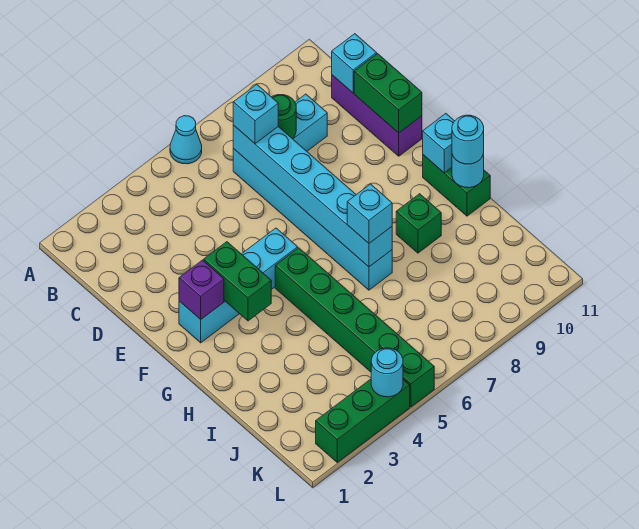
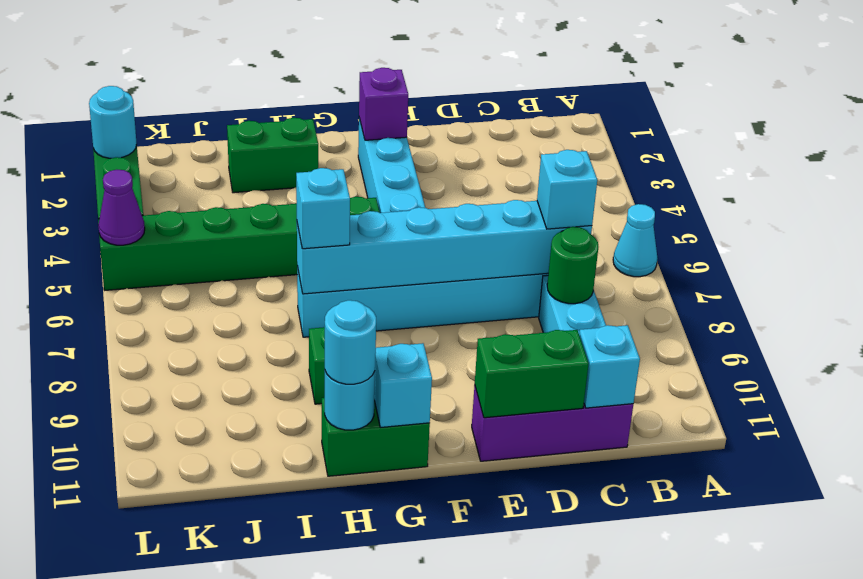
green 1x2 brick [204,242,271,321] -> green 1x2 brick moved to [227,118,318,193]
cyan 1x1 round brick [371,348,403,397] -> cyan 1x1 round brick moved to [89,86,137,158]
none -> purple 1x1 cone [98,170,145,245]

